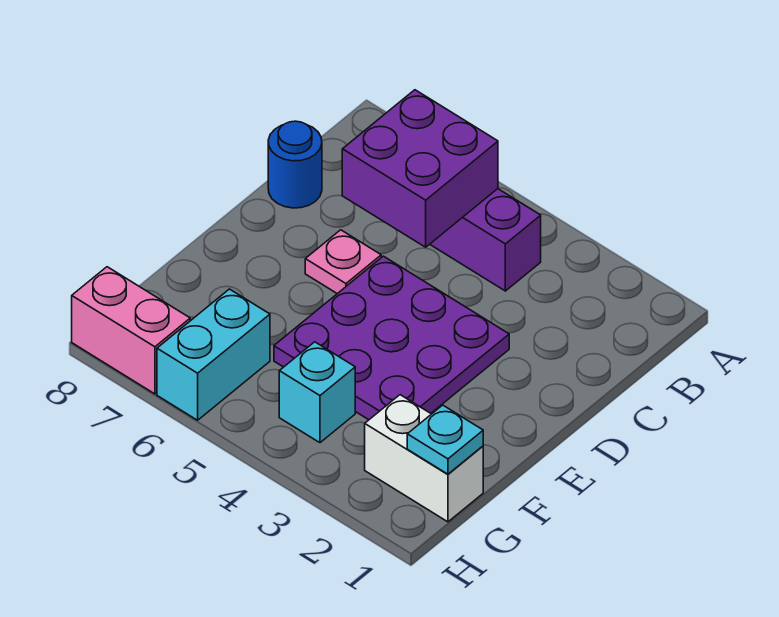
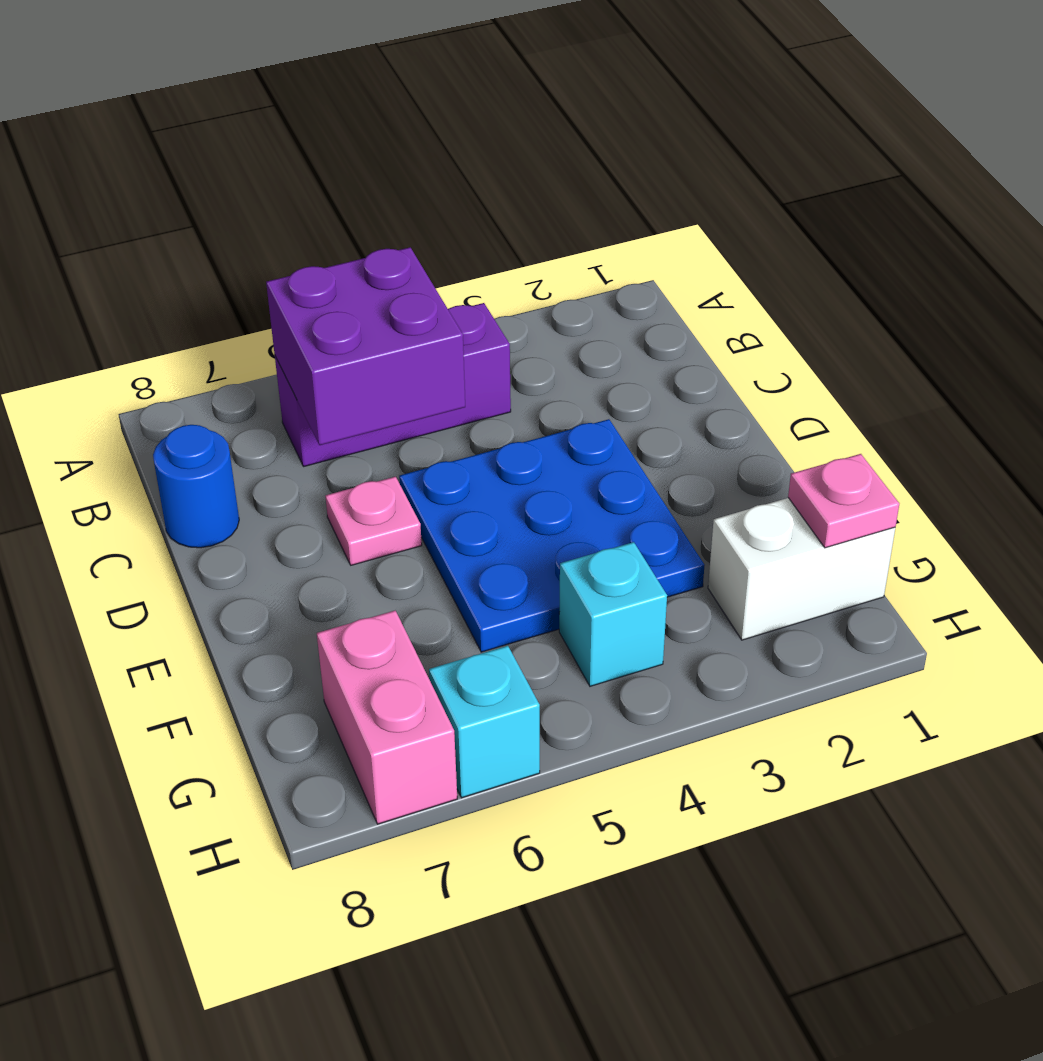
purple 3x3 plate [274,256,509,420] -> blue 3x3 plate [399,419,705,652]
cyan 1x1 plate [407,405,483,474] -> pink 1x1 plate [788,454,899,548]
cyan 1x2 brick [157,289,270,420] -> cyan 1x1 brick [429,646,540,798]
pink 1x2 brick [72,267,190,394] -> pink 1x2 brick turned to [317,611,457,824]

